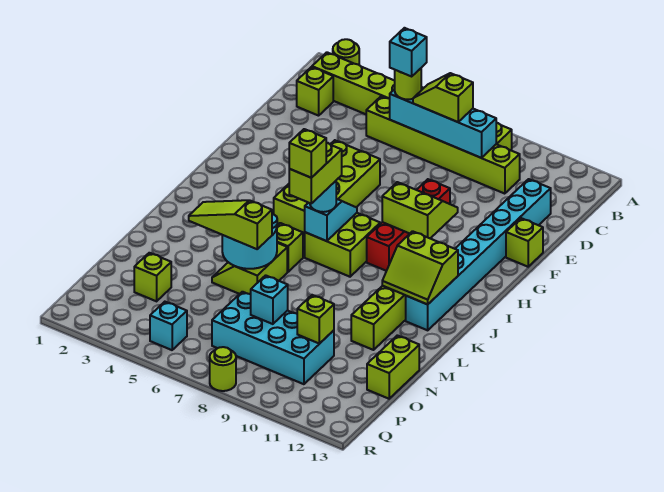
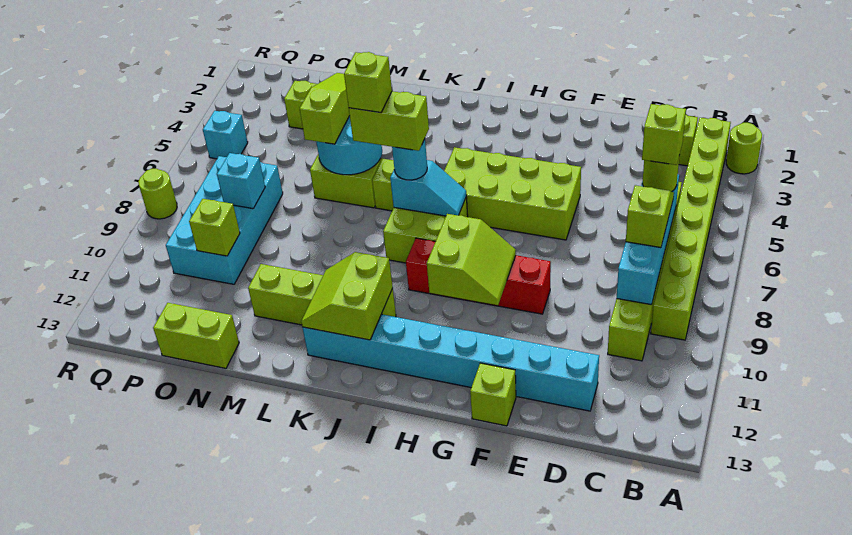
cyan 1x1 brick [390,28,427,76] -> lime 1x1 brick [642,104,686,165]

